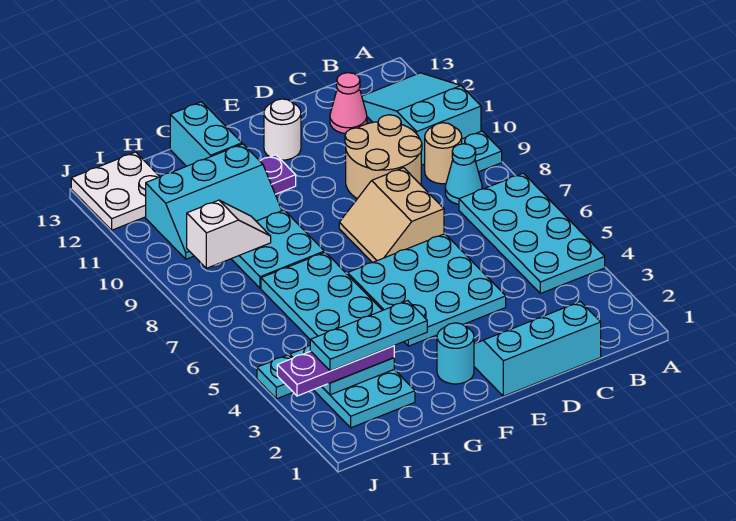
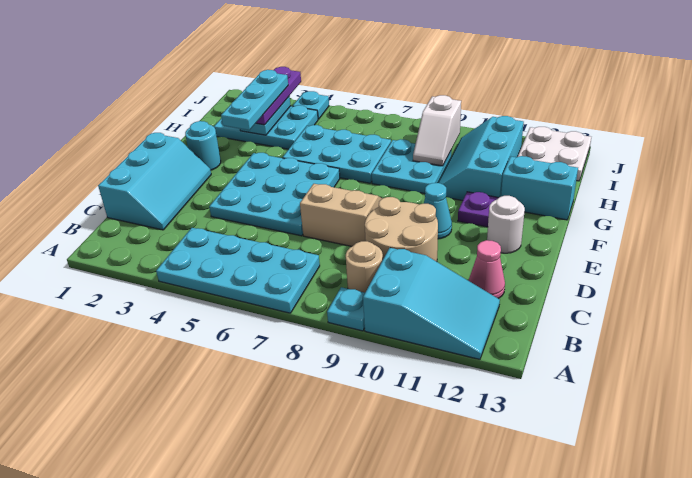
cyan 1x1 cone [445,144,482,204] -> cyan 1x1 cone moved to [424,183,452,239]

